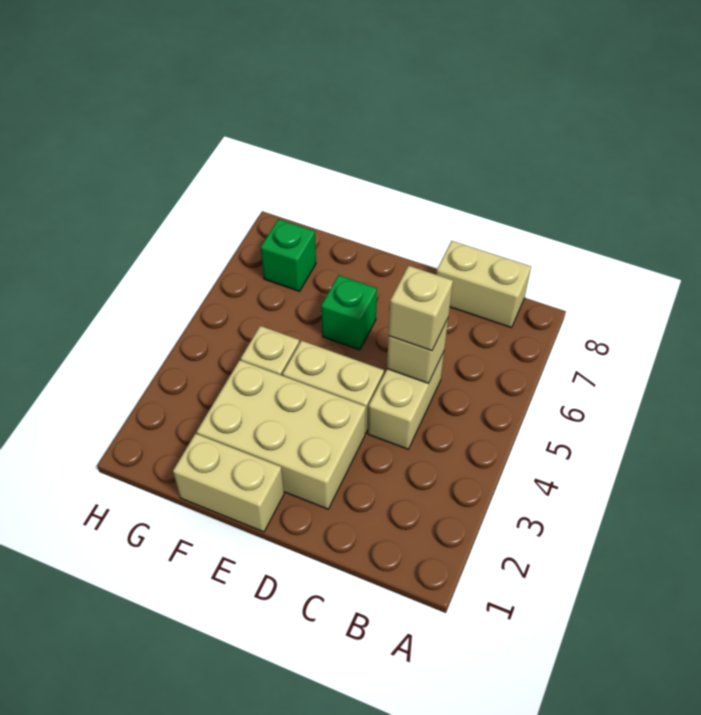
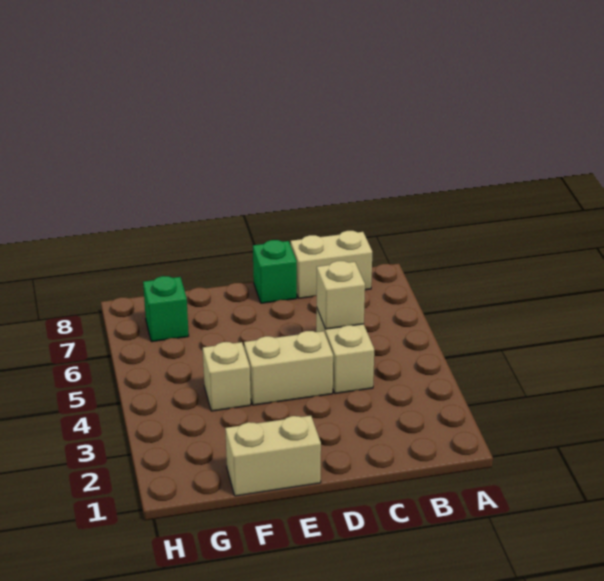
tan 1x1 brick [389,266,453,351] -> none
tan 2x3 brick [197,360,366,509] -> none
green 1x1 brick [321,275,377,350] -> green 1x1 brick moved to [253,240,297,303]

